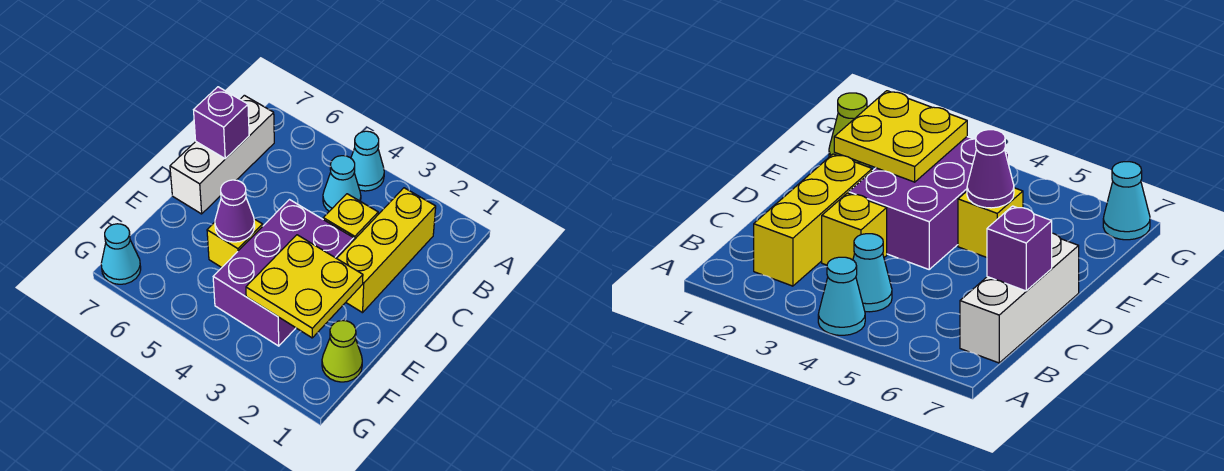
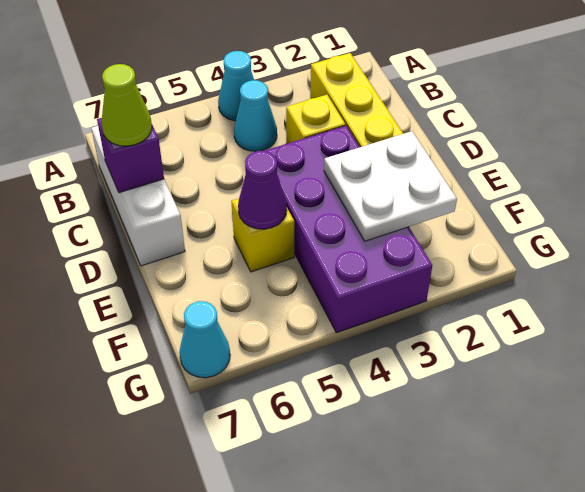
purple 2x3 brick [213,200,354,346] -> purple 2x4 brick [265,126,432,333]
yellow 2x2 plate [246,235,363,338] -> white 2x2 plate [324,131,457,241]
lime 1x1 cone [322,320,362,382] -> lime 1x1 cone moved to [101,64,152,146]

